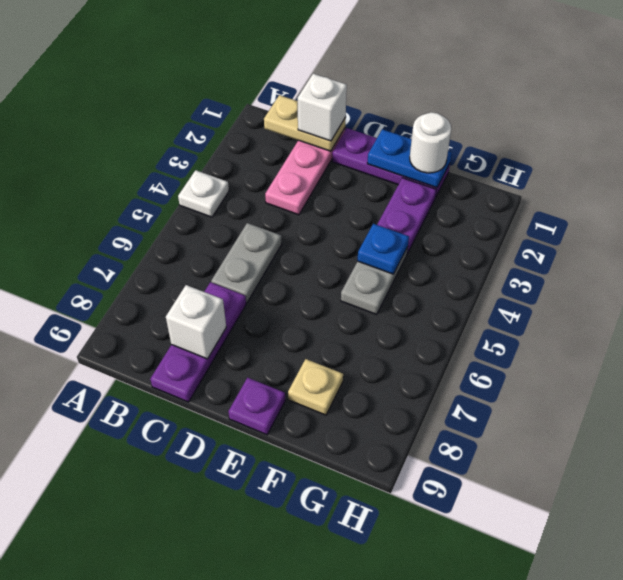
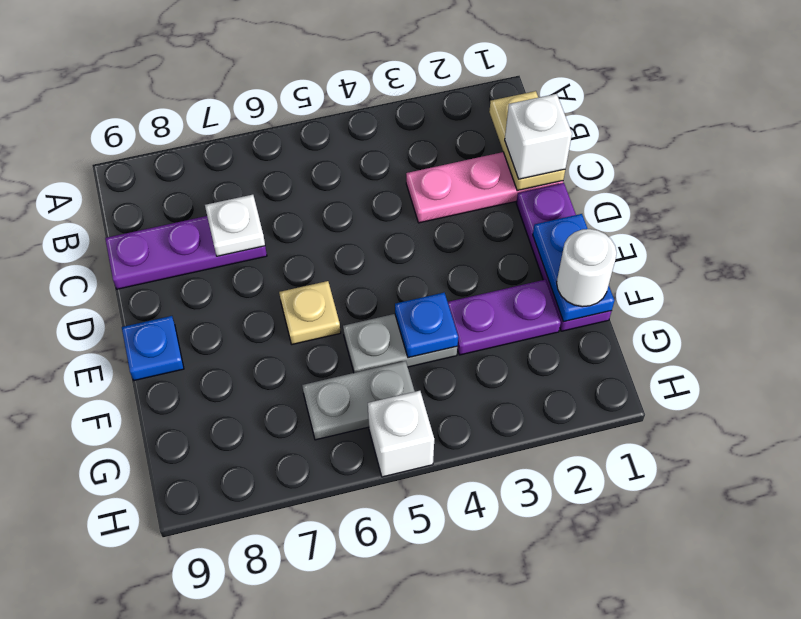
white 1x1 plate [178,170,229,217] -> white 1x1 plate moved to [205,195,265,256]
grey 1x2 plate [211,223,282,303] -> grey 1x2 plate moved to [302,361,415,440]
white 1x1 brick [166,285,226,359] -> white 1x1 brick moved to [368,391,434,477]
purple 1x1 plate [228,378,285,435] -> blue 1x1 plate [122,316,184,380]
tan 1x1 plate [288,359,343,415] -> tan 1x1 plate moved to [279,281,341,344]

